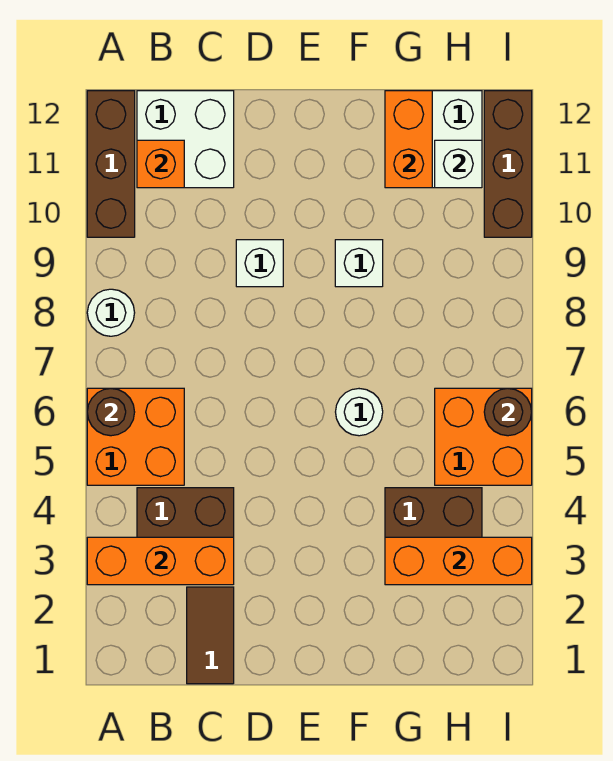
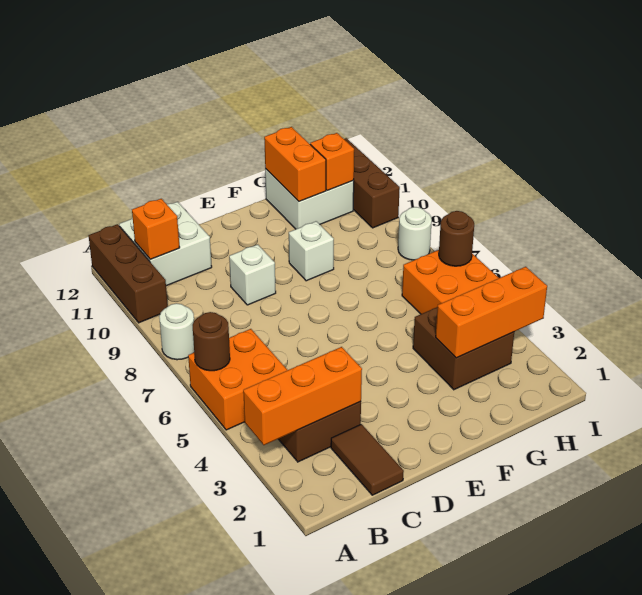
white 1x1 round brick [336,389,383,436] -> white 1x1 round brick moved to [398,207,432,260]
white 1x1 brick [435,140,482,188] -> orange 1x1 brick [310,133,354,190]

